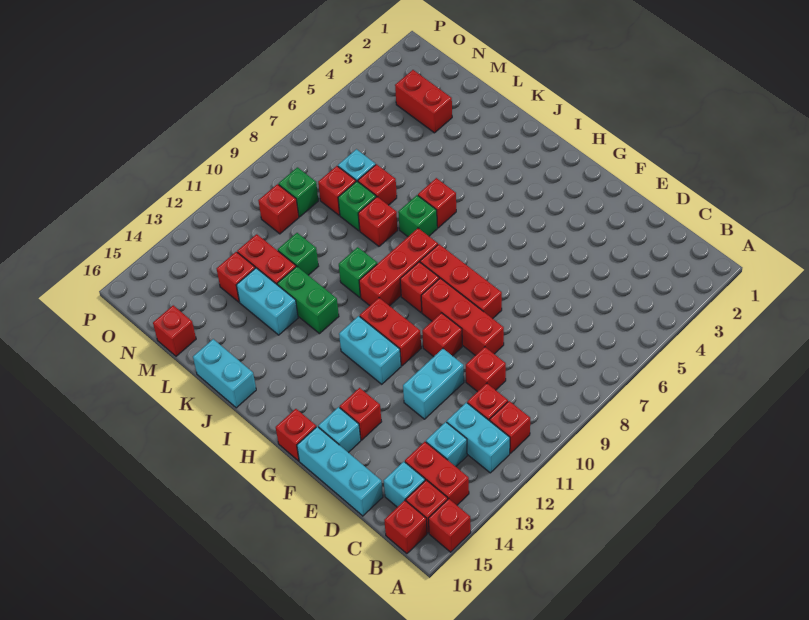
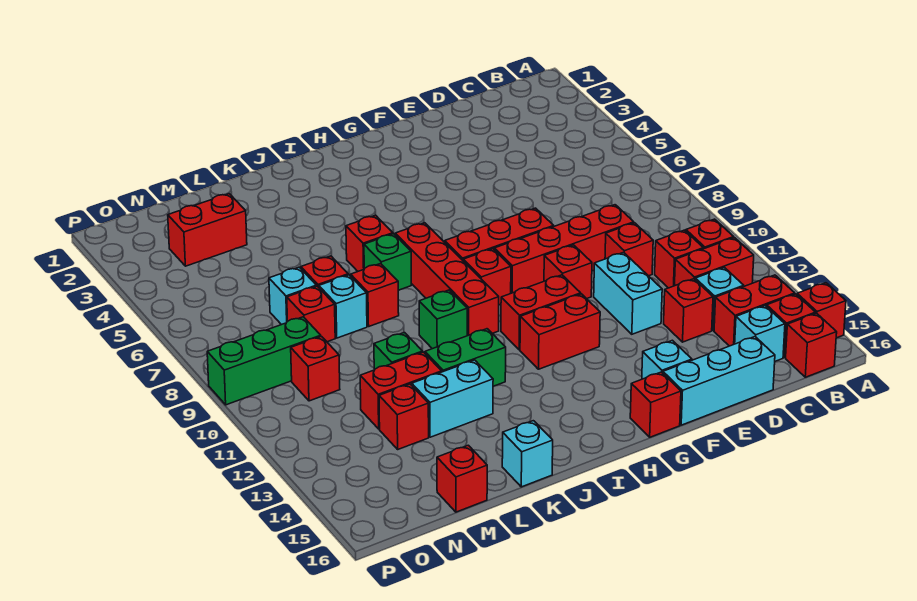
cyan 1x2 brick [447,402,510,473] -> red 1x2 brick [675,238,754,286]
red 1x3 brick [421,278,504,355] -> red 1x4 brick [494,205,634,293]
red 1x1 brick [340,388,382,440] -> red 1x1 brick moved to [664,279,713,342]
cyan 1x2 brick [339,316,401,384] -> red 1x2 brick [520,294,600,369]
red 1x3 brick [359,228,438,306] -> red 1x4 brick [395,223,499,336]
cyan 1x2 brick [193,339,256,408] -> cyan 1x1 brick [502,421,553,487]
green 1x1 brick [338,181,376,231] -> cyan 1x1 brick [319,275,367,338]
green 1x1 brick [279,167,318,217] -> green 1x3 brick [207,317,321,405]

